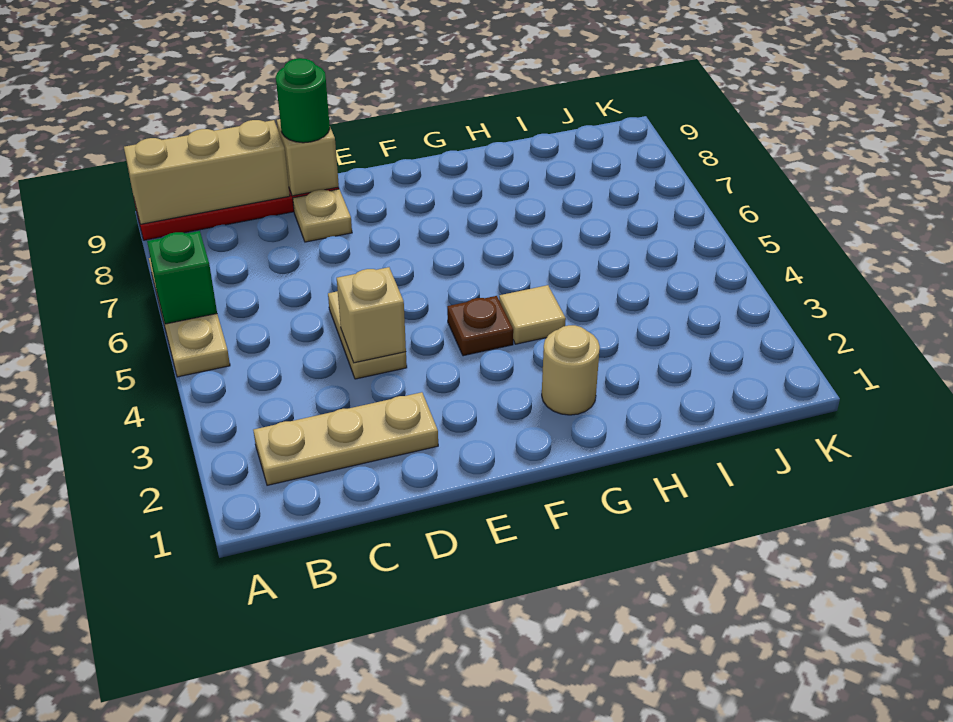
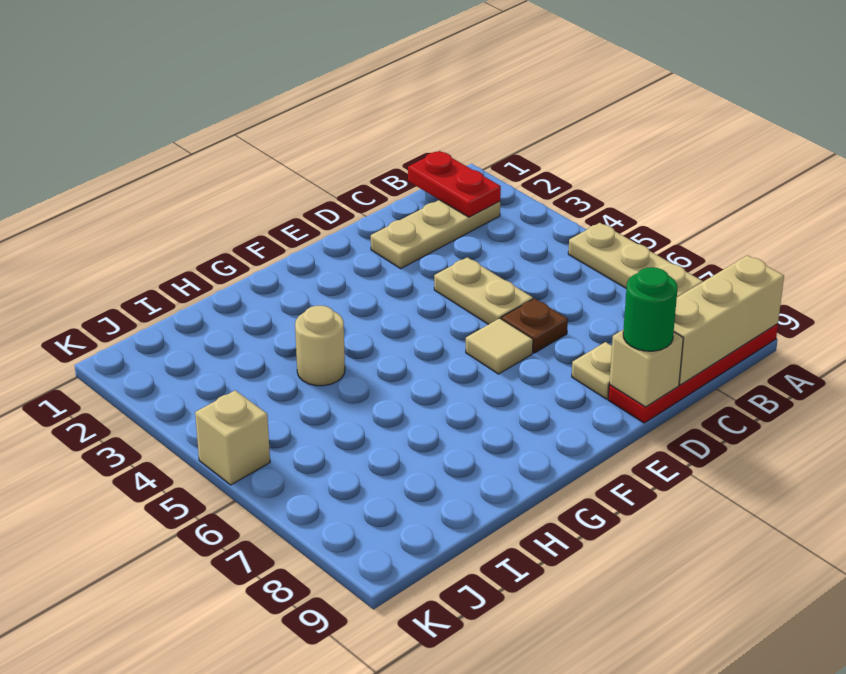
green 1x1 brick [147,231,217,324] -> none
none -> red 1x2 plate [408,151,501,217]
tan 1x1 brick [337,267,406,363] -> tan 1x1 brick moved to [195,390,270,485]
brown 1x1 plate [447,296,513,356] -> brown 1x1 plate moved to [501,299,568,353]
tan 1x1 round brick [542,325,600,415] -> tan 1x1 round brick moved to [295,306,345,386]
tan 1x1 tile [499,285,566,344] -> tan 1x1 tile moved to [466,318,533,374]

